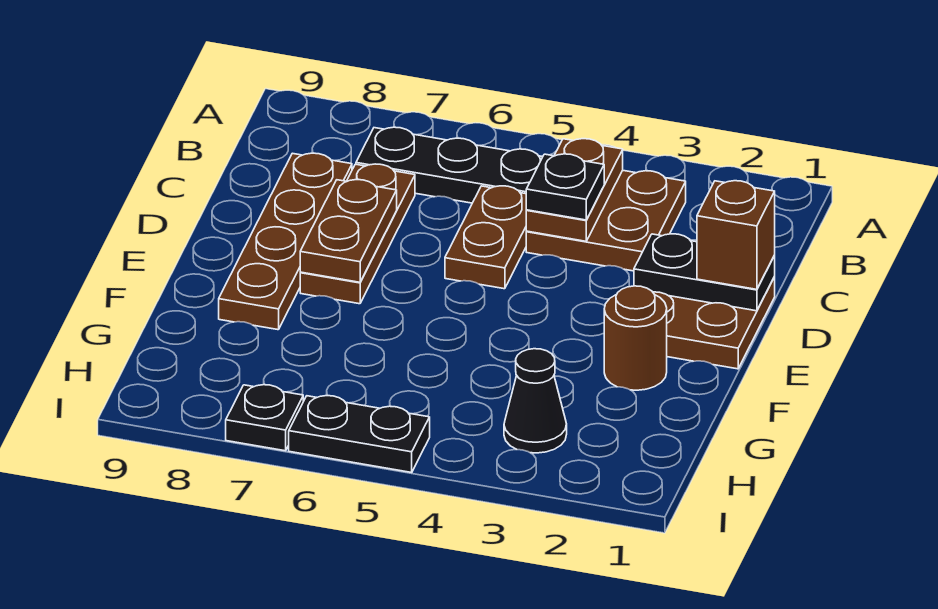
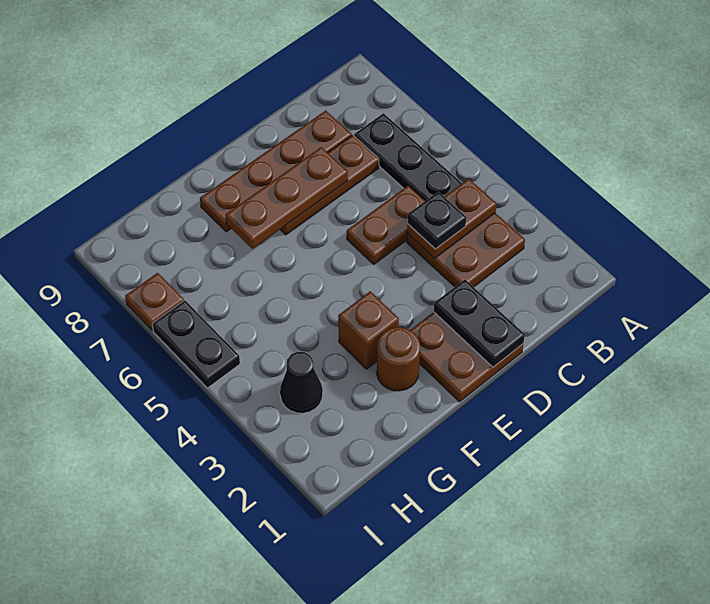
brown 1x1 brick [697,181,775,289] -> brown 1x1 brick moved to [338,291,399,369]
brown 1x2 plate [300,180,397,282] -> brown 1x3 plate [226,147,348,249]
black 1x1 plate [226,385,303,451] -> brown 1x1 plate [125,273,184,331]

